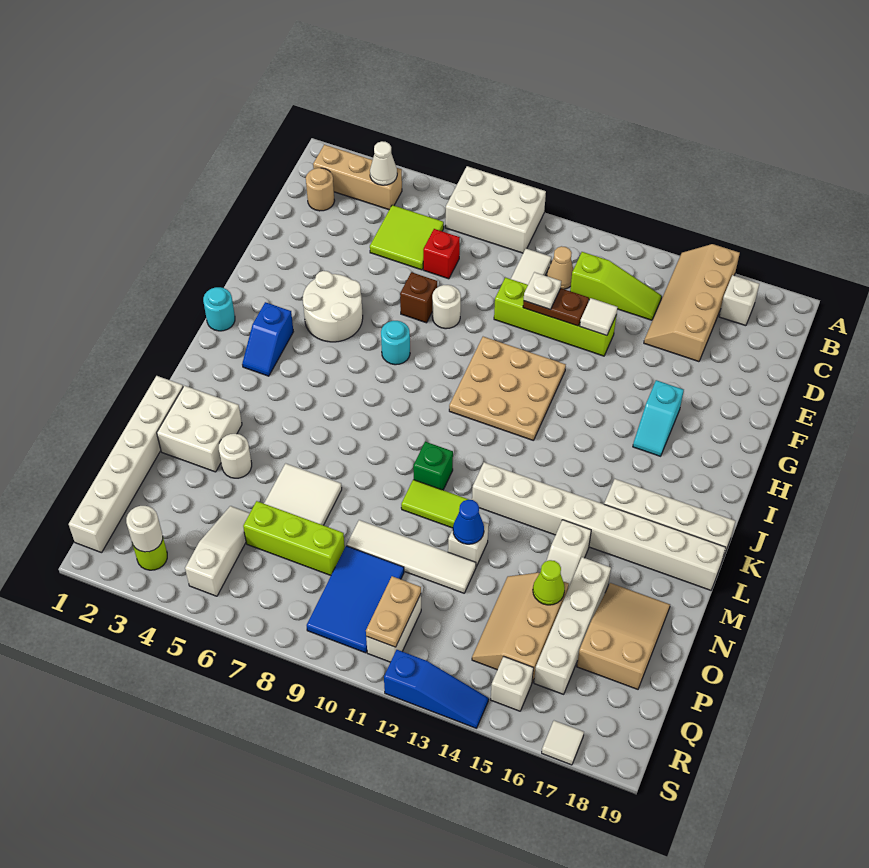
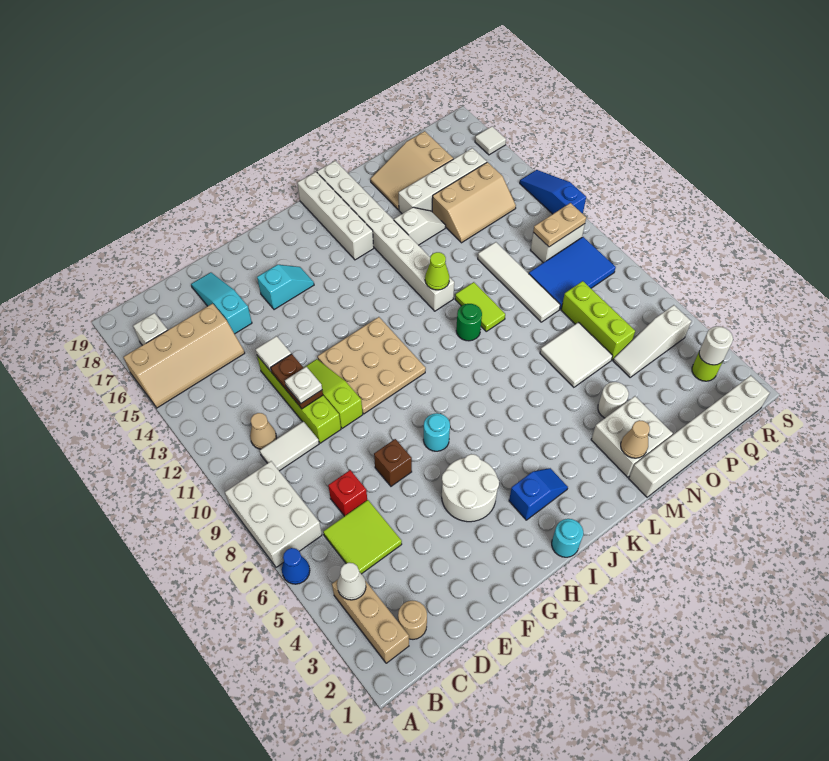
lime 1x3 slope [570,252,662,320] -> lime 1x3 slope moved to [304,359,363,428]
none -> cyan 1x3 slope [191,273,252,334]
white 1x1 round brick [432,285,461,329] -> none
green 1x1 brick [413,441,453,490] -> green 1x1 round brick [456,304,482,341]
none -> tan 1x1 cone [621,420,650,458]
white 1x1 brick [448,522,489,567] -> none
blue 1x1 cone [453,500,484,544] -> blue 1x1 cone moved to [282,548,310,584]
lime 1x1 cone [533,560,565,605] -> lime 1x1 cone moved to [425,252,449,290]
white 1x1 brick [491,656,533,711] -> none

